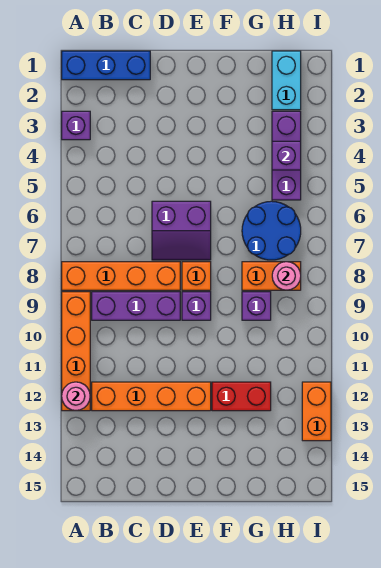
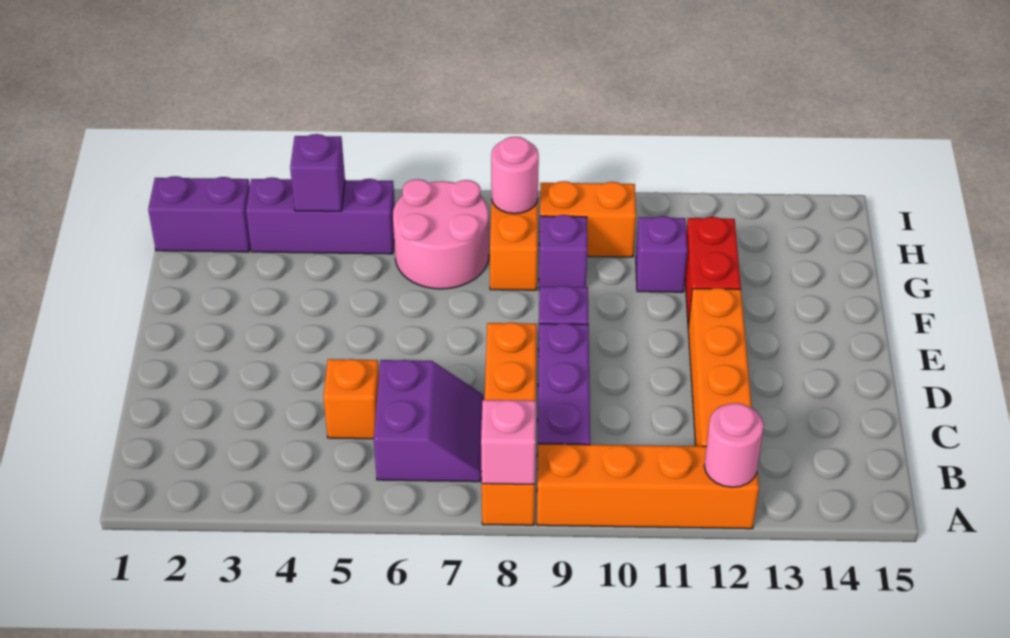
blue 1x3 brick [62,51,150,80] -> none
purple 1x1 brick [62,111,90,140] -> purple 1x1 brick moved to [636,216,688,292]
none -> pink 1x1 brick [481,400,536,484]
purple 2x2 slope [152,201,211,260] -> purple 2x2 slope moved to [374,360,484,482]
orange 1x1 brick [182,262,211,290] -> orange 1x1 brick moved to [324,359,379,439]
blue 2x2 round brick [242,201,301,260] -> pink 2x2 round brick [393,179,489,289]
cyan 1x2 brick [272,51,301,110] -> purple 1x2 brick [148,176,250,252]
orange 1x2 brick [302,382,331,441] -> orange 1x2 brick moved to [539,181,636,257]

